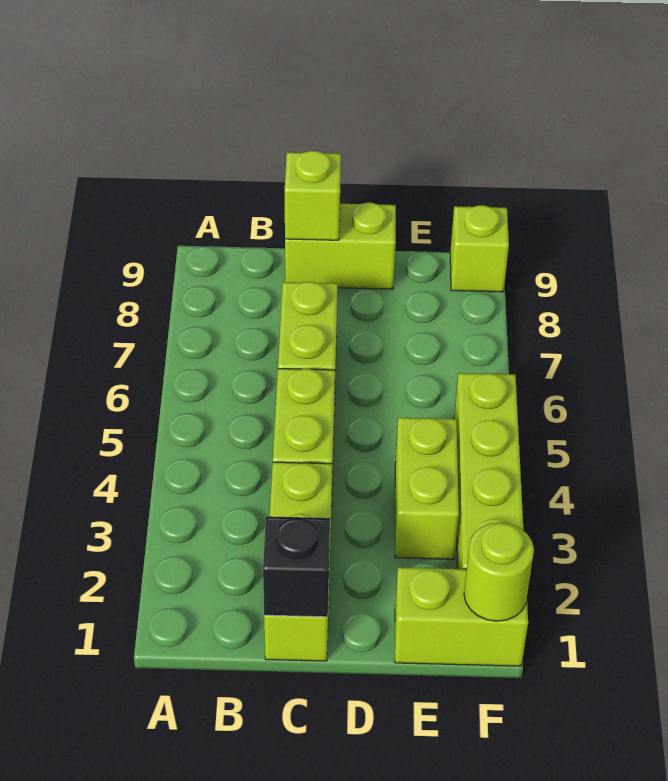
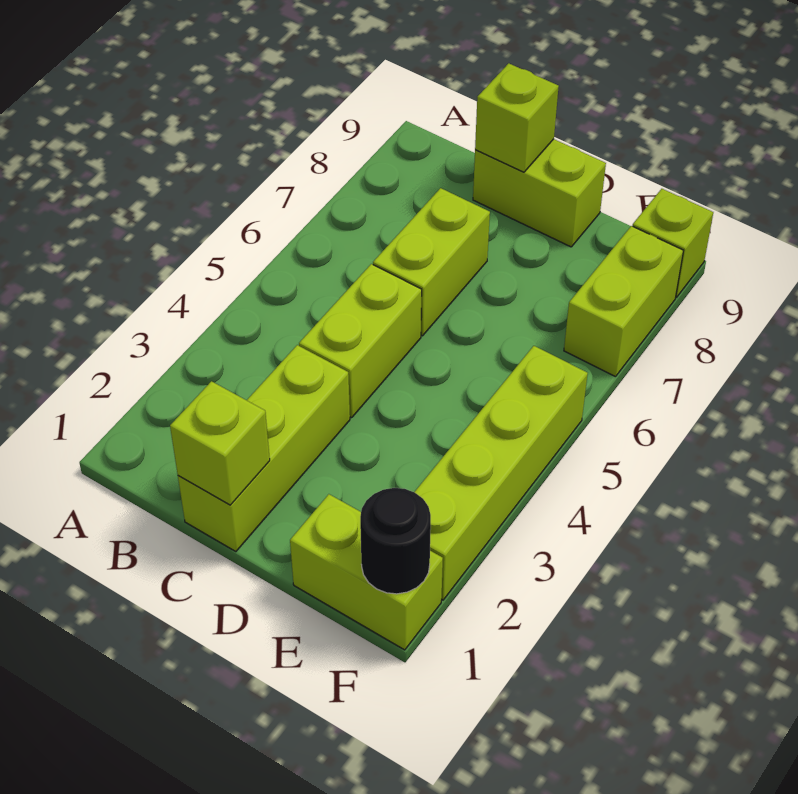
black 1x1 brick [263,516,330,617] -> lime 1x1 brick [170,381,270,505]
lime 1x2 brick [395,418,459,559] -> lime 1x2 brick moved to [564,226,683,377]
lime 1x1 round brick [464,522,534,621] -> black 1x1 round brick [360,488,431,594]

